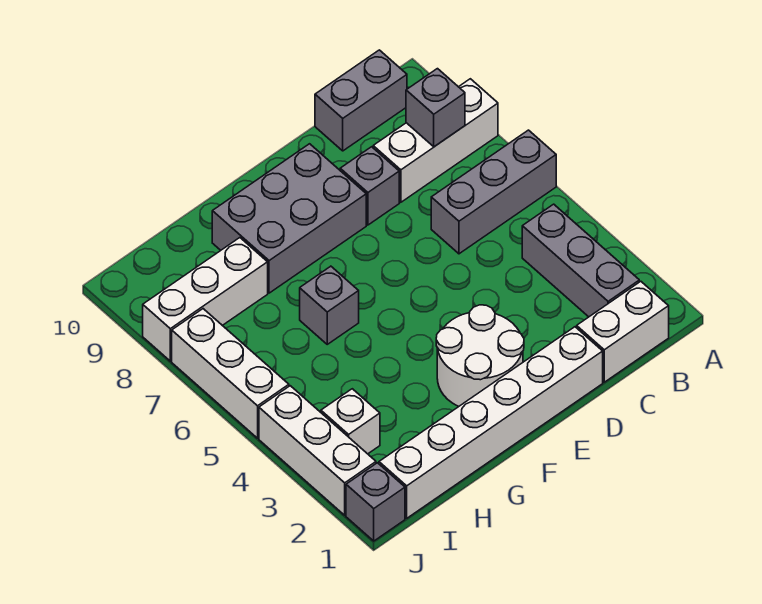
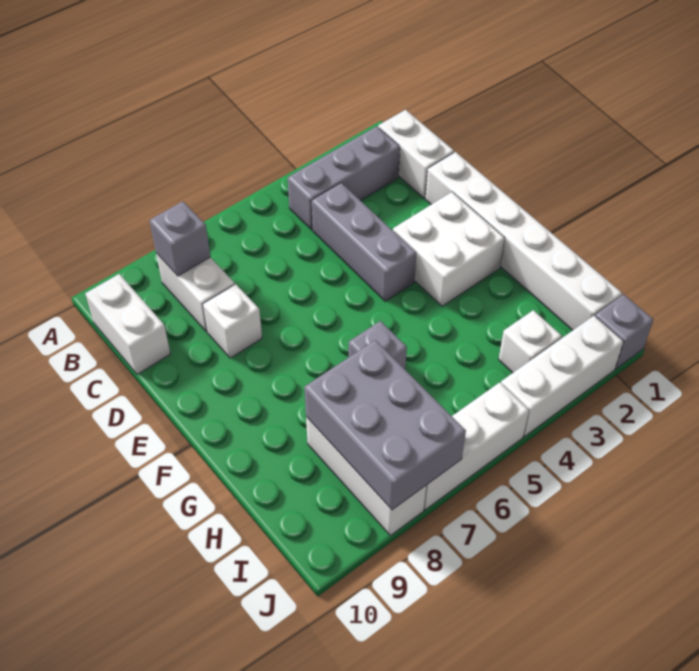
grey 1x3 brick [431,130,556,254] -> grey 1x3 brick moved to [311,183,416,301]
white 1x3 brick [373,79,498,202] -> white 1x2 brick [156,253,235,332]
grey 1x2 brick [315,50,407,151] -> white 1x2 brick [85,274,170,374]
grey 1x1 brick [340,147,399,225] -> white 1x1 brick [203,284,262,358]
white 2x2 round brick [436,305,524,407] -> white 2x2 brick [393,192,505,306]
grey 2x3 brick [212,144,366,293] -> grey 2x3 brick moved to [304,340,466,510]

